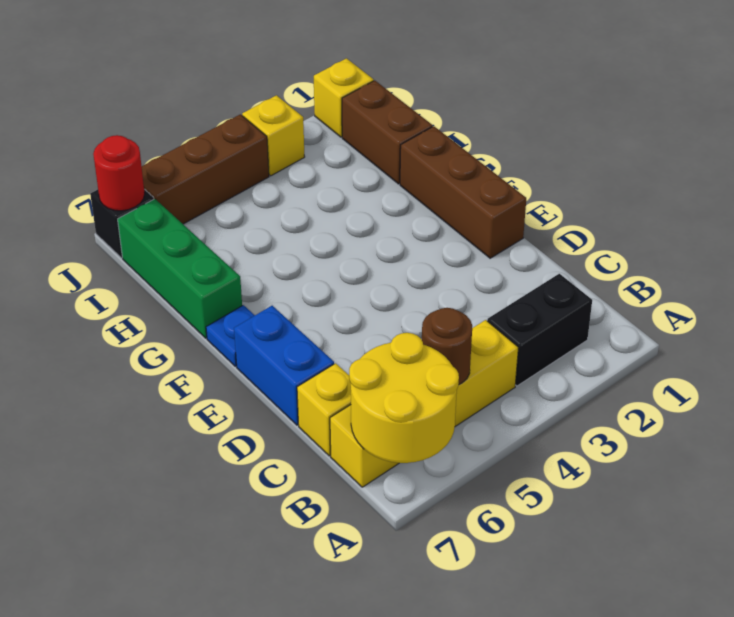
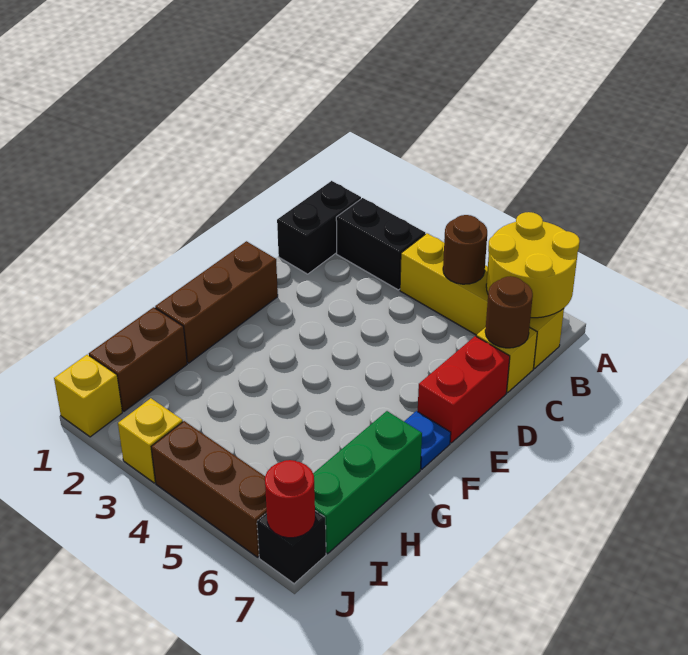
none -> black 1x2 brick [277,181,361,274]
none -> brown 1x1 round brick [485,276,533,348]
blue 1x2 brick [234,306,334,425] -> red 1x2 brick [418,336,510,443]

